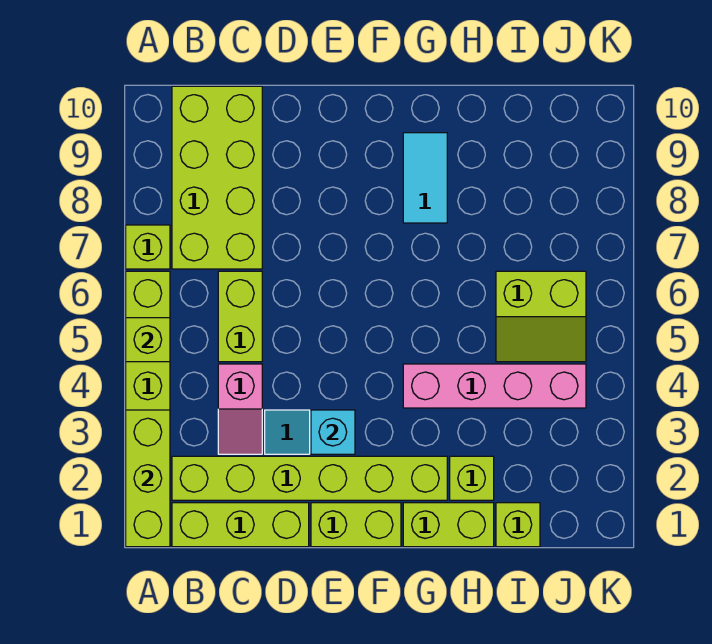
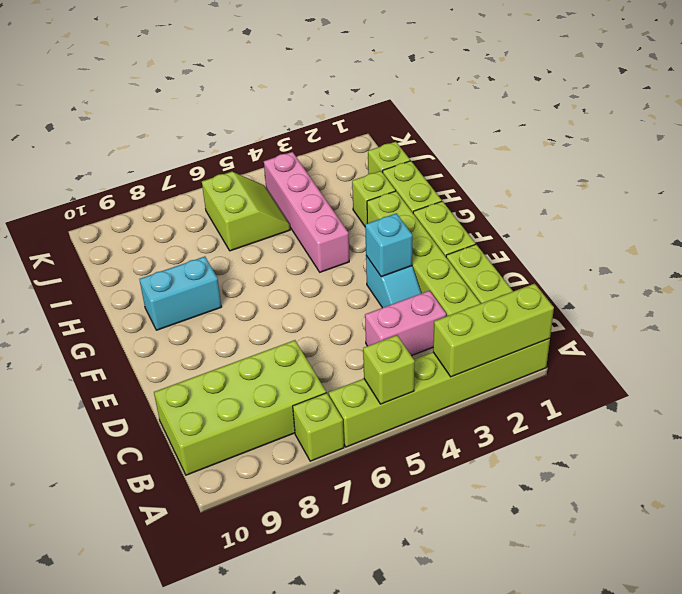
pink 1x2 slope [218,364,262,454] -> pink 1x2 brick [365,291,446,356]
lime 1x2 brick [218,271,262,362] -> none
cyan 1x2 tile [403,133,447,223] -> cyan 1x2 brick [139,257,221,330]

